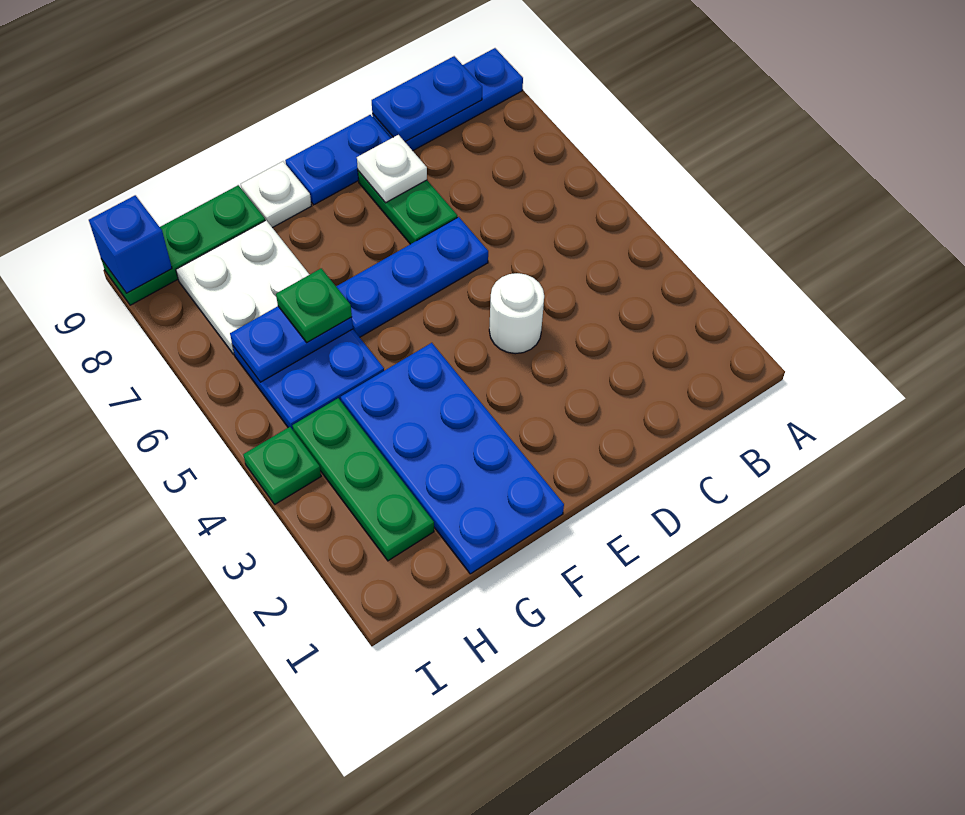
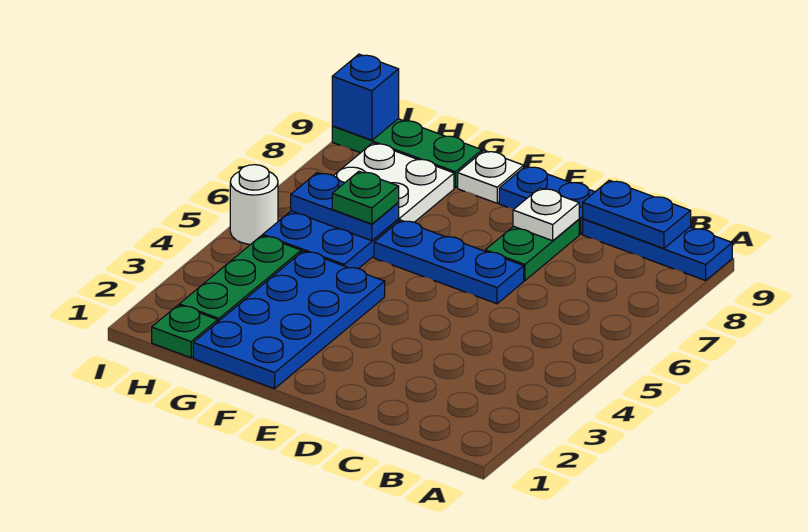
white 1x1 round brick [489,273,544,354] -> white 1x1 round brick moved to [230,165,278,244]
green 1x1 plate [243,427,321,504] -> green 1x1 plate moved to [152,305,218,358]

